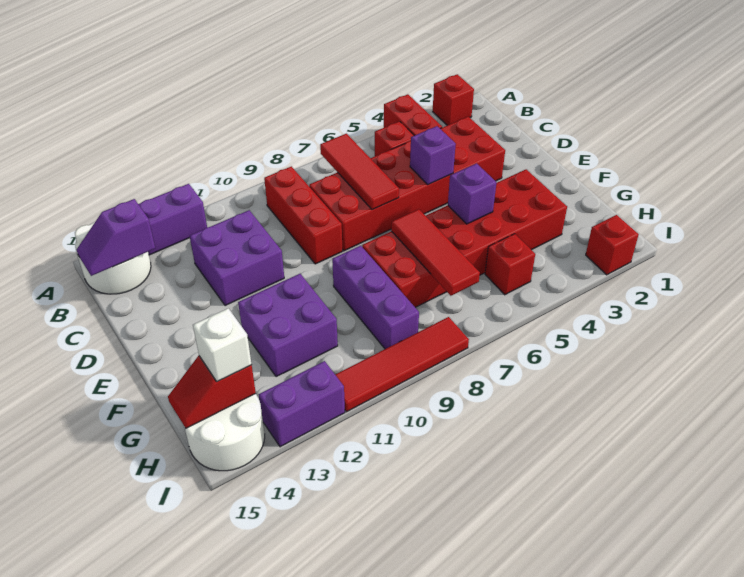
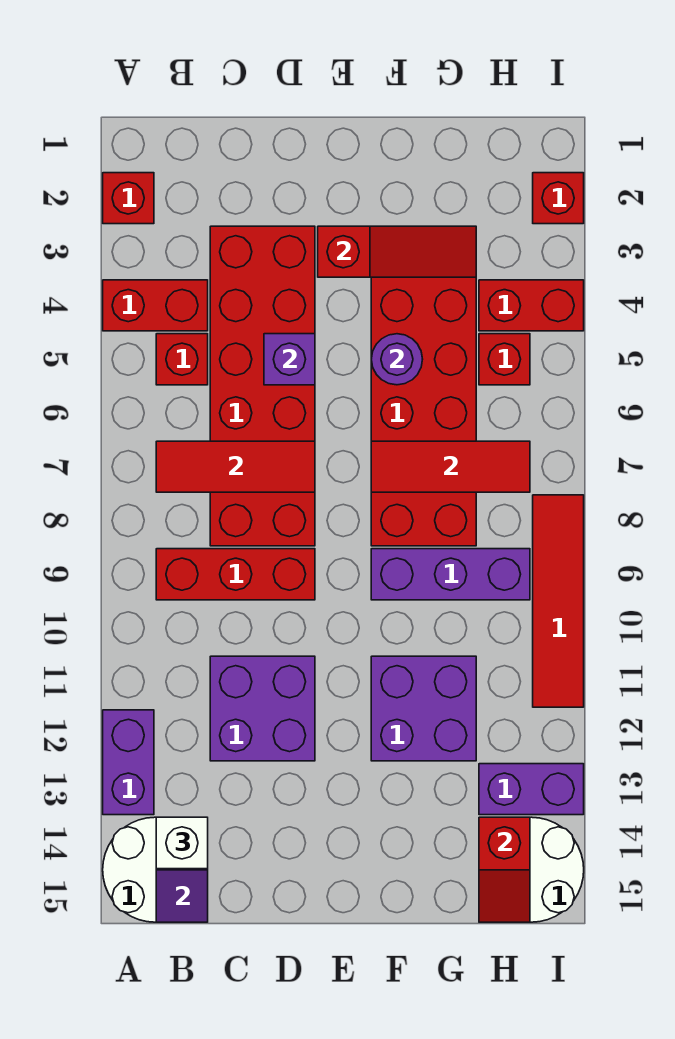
none -> red 1x3 slope [318,226,476,277]
purple 1x1 brick [448,163,496,224] -> purple 1x1 round brick [371,334,423,385]
none -> red 1x2 brick [479,280,584,331]
white 1x1 brick [193,308,252,382] -> white 1x1 brick moved to [156,817,208,869]
purple 1x2 brick [259,361,345,447] -> purple 1x2 brick turned to [479,764,584,815]

